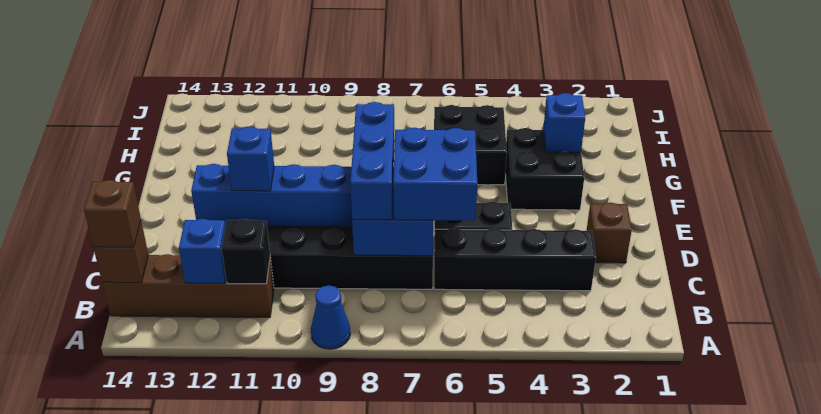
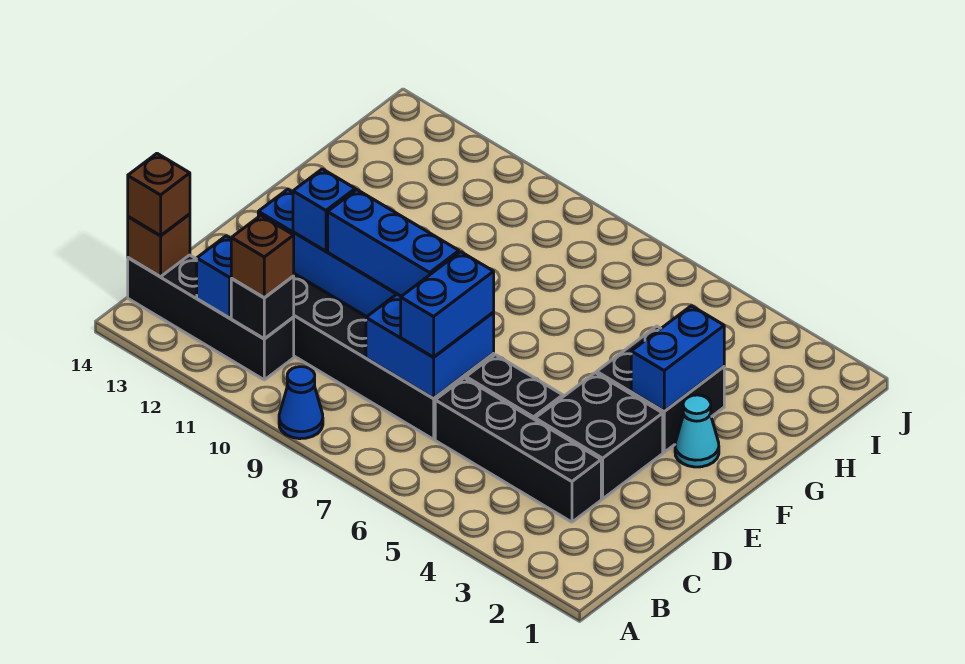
brown 1x4 brick [102,254,274,317] -> black 1x4 brick [128,255,294,380]
blue 2x2 brick [393,128,477,221] -> blue 1x2 brick [401,252,494,357]
blue 1x3 brick [350,102,395,220] -> blue 1x3 brick turned to [328,190,459,296]
brown 1x1 brick [587,202,632,263] -> brown 1x1 brick moved to [231,215,294,298]
none -> cyan 1x1 cone [675,395,719,467]
blue 1x1 brick [543,93,585,152] -> blue 1x2 brick [631,306,724,411]
black 2x2 brick [434,105,507,185] -> black 2x2 brick moved to [535,373,663,499]

